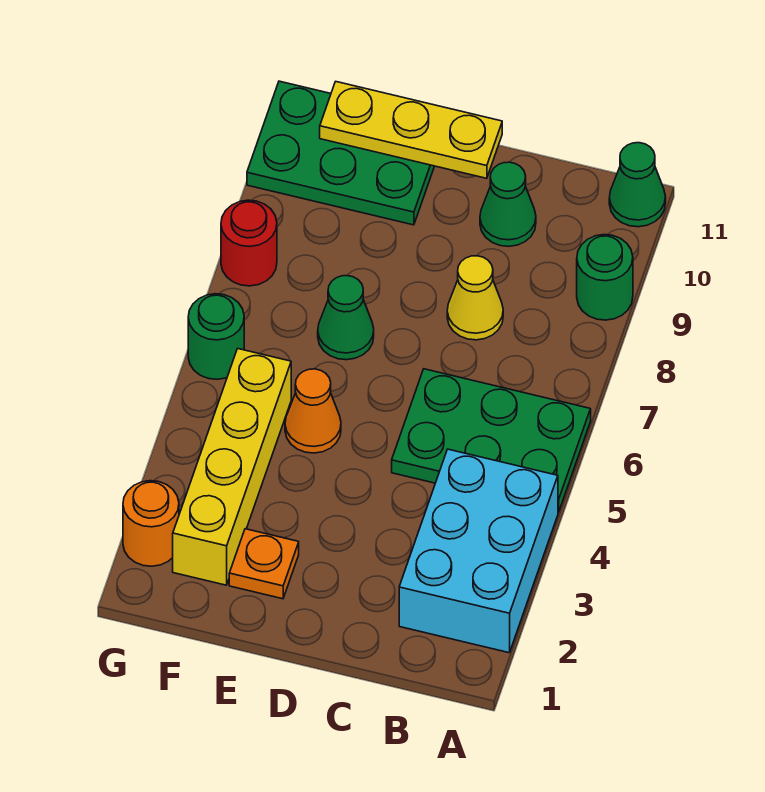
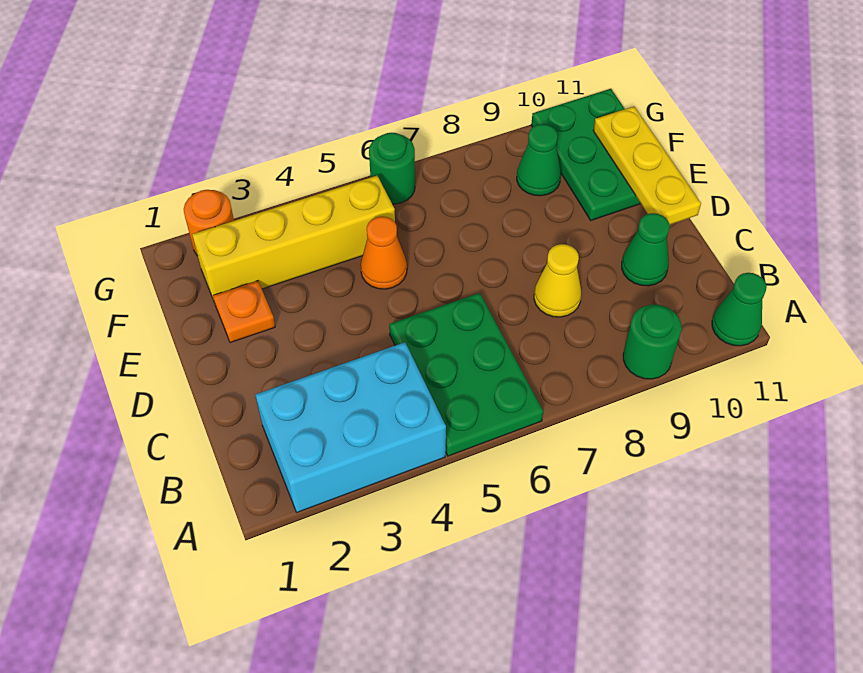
green 1x1 cone [318,276,374,360] -> green 1x1 cone moved to [517,124,561,196]
red 1x1 round brick [221,200,277,286] -> none

